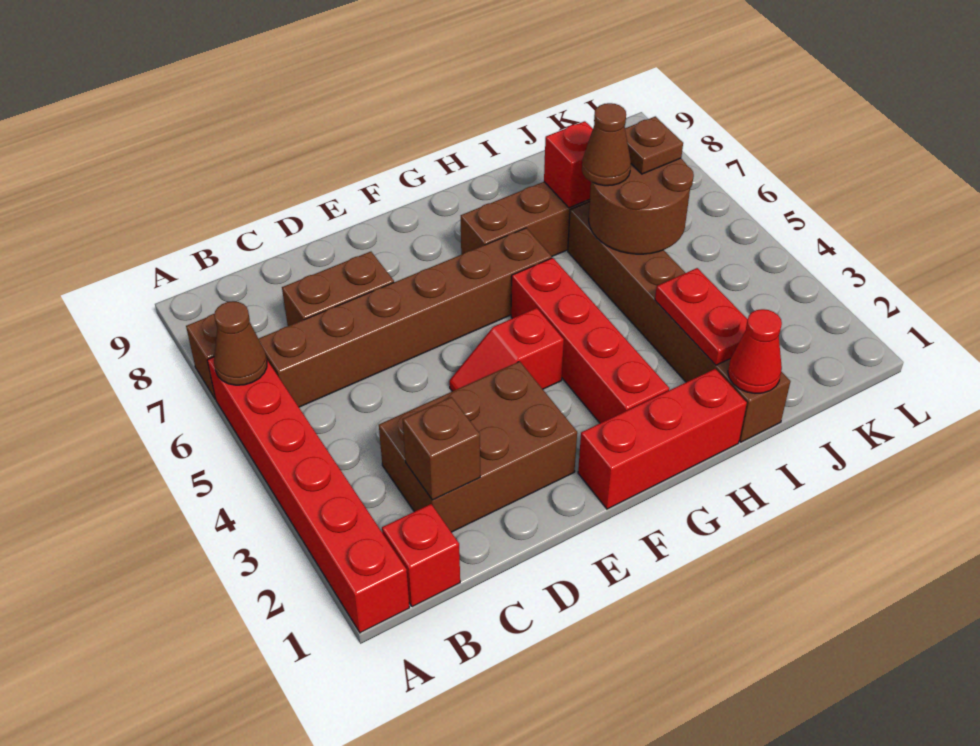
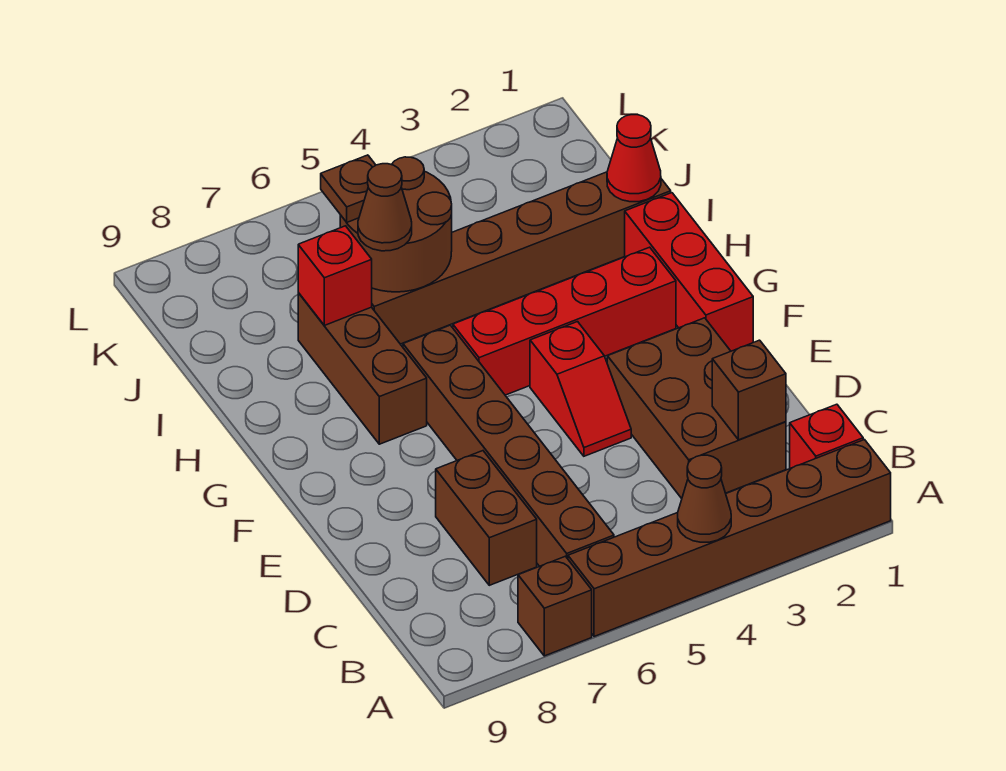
red 1x6 brick [207,357,409,633] -> brown 1x6 brick [568,440,891,637]
brown 1x1 cone [214,301,267,385] -> brown 1x1 cone moved to [678,455,731,542]
red 1x2 plate [655,268,748,365] -> none

